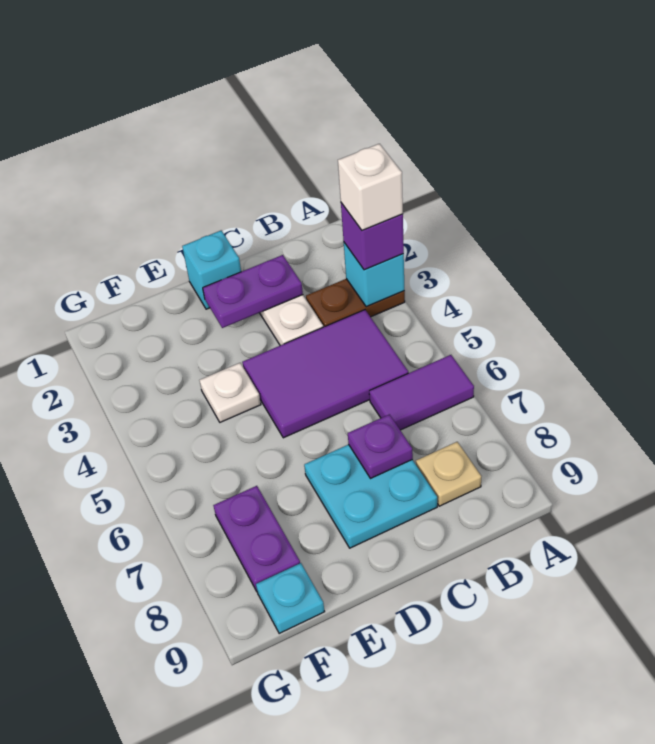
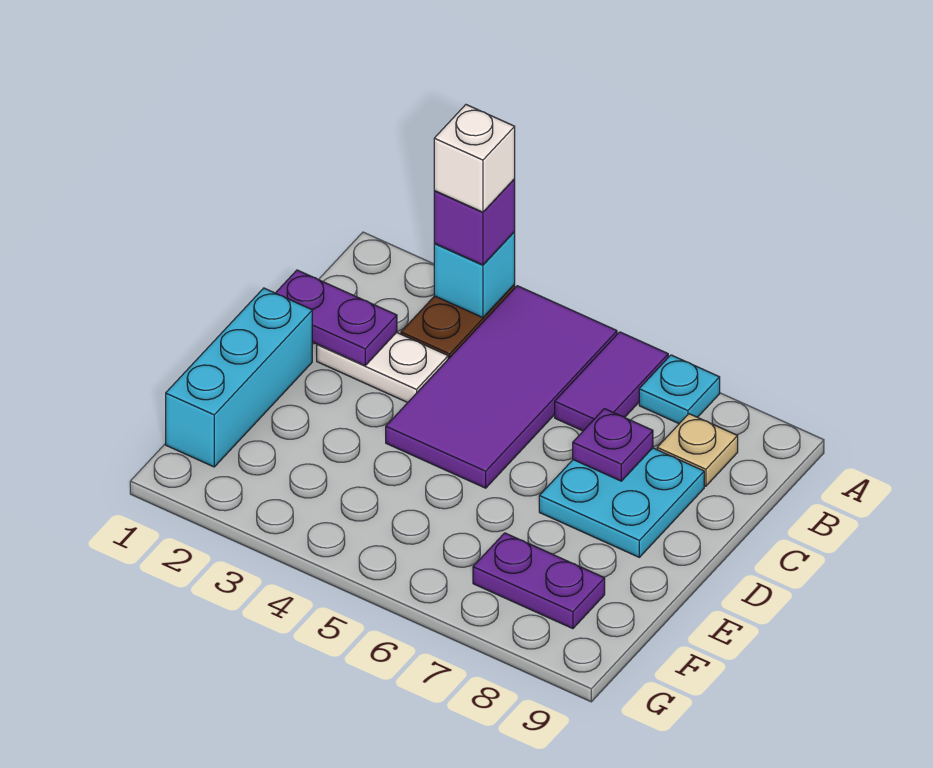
purple 2x3 tile [242,310,408,438] -> purple 2x4 tile [386,286,617,488]
purple 1x2 plate [203,255,303,328] -> purple 1x2 plate turned to [276,270,397,366]
cyan 1x1 brick [182,231,241,309] -> cyan 1x3 brick [166,288,312,467]
white 1x1 plate [200,363,261,422] -> none
cyan 1x1 plate [256,563,325,634] -> cyan 1x1 plate moved to [639,355,720,424]

